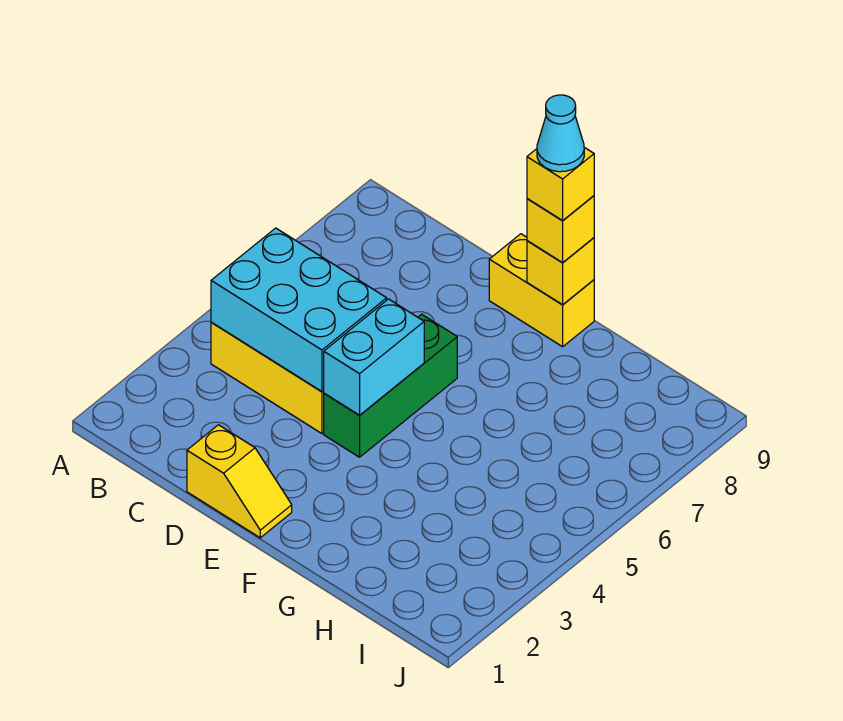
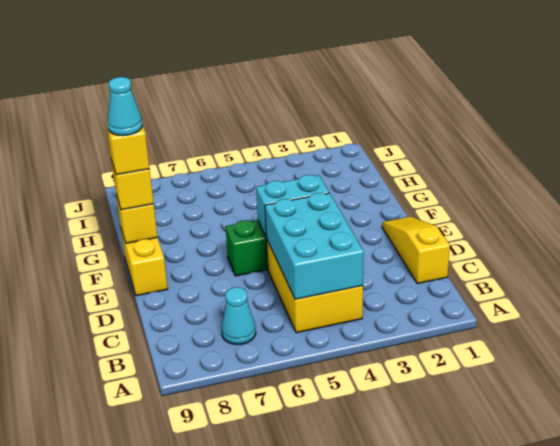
none -> cyan 1x1 cone [221,287,256,345]
yellow 1x2 slope [187,425,292,538] -> yellow 1x3 slope [382,217,450,284]

